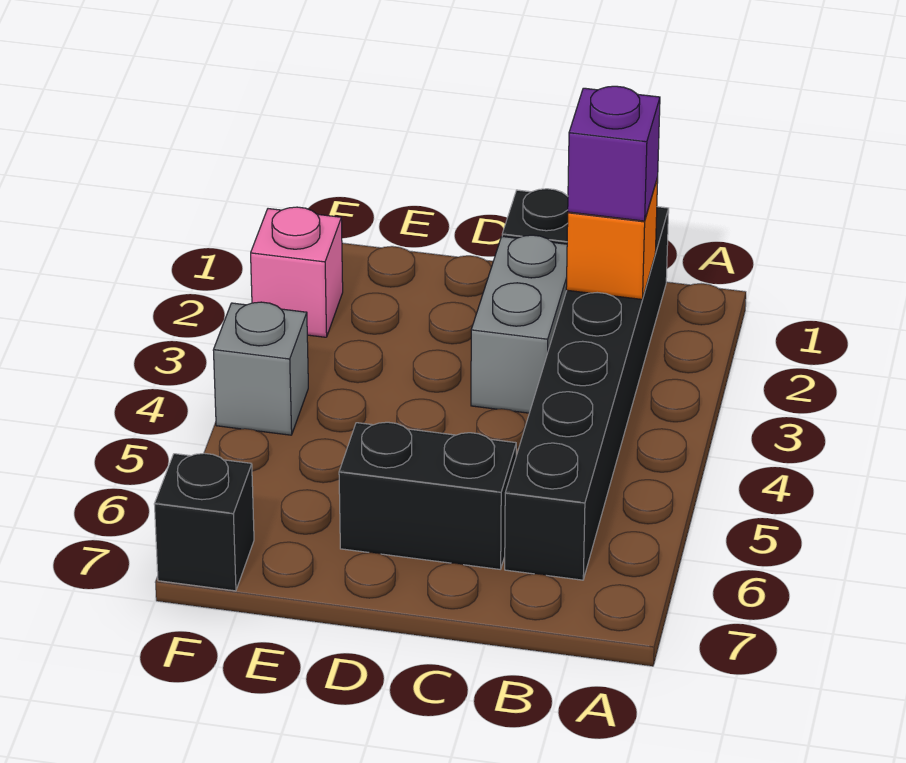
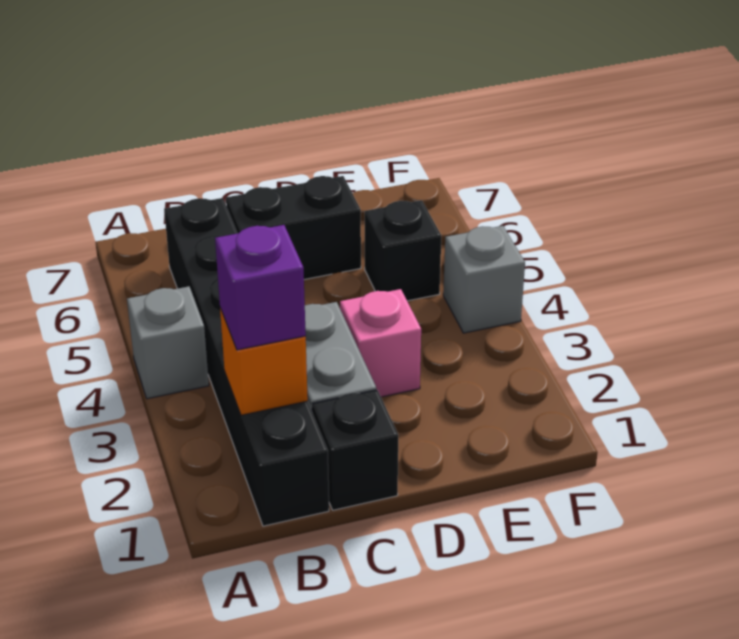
none -> grey 1x1 brick [127,286,209,399]
pink 1x1 brick [251,207,343,337] -> pink 1x1 brick moved to [340,289,421,397]
black 1x1 brick [154,453,254,591] -> black 1x1 brick moved to [365,200,441,301]

